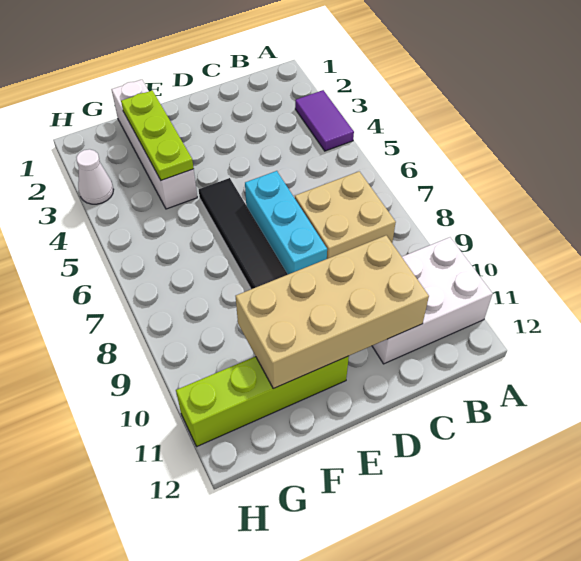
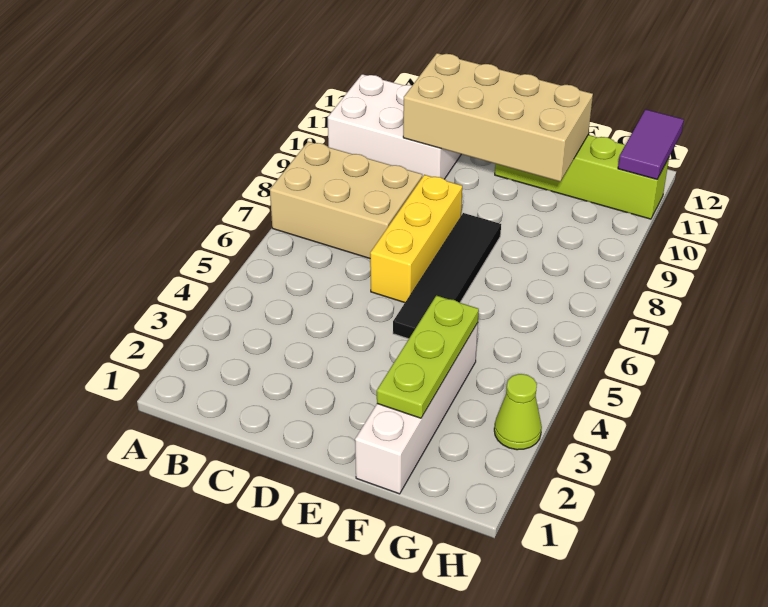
purple 1x2 tile [295,90,354,151] -> purple 1x2 tile moved to [618,109,684,179]
tan 2x2 brick [295,171,396,259] -> tan 2x3 brick [270,142,422,258]
cyan 1x3 brick [245,171,327,274] -> yellow 1x3 brick [370,175,462,303]
white 1x1 cone [76,149,114,204] -> lime 1x1 cone [494,374,542,450]

